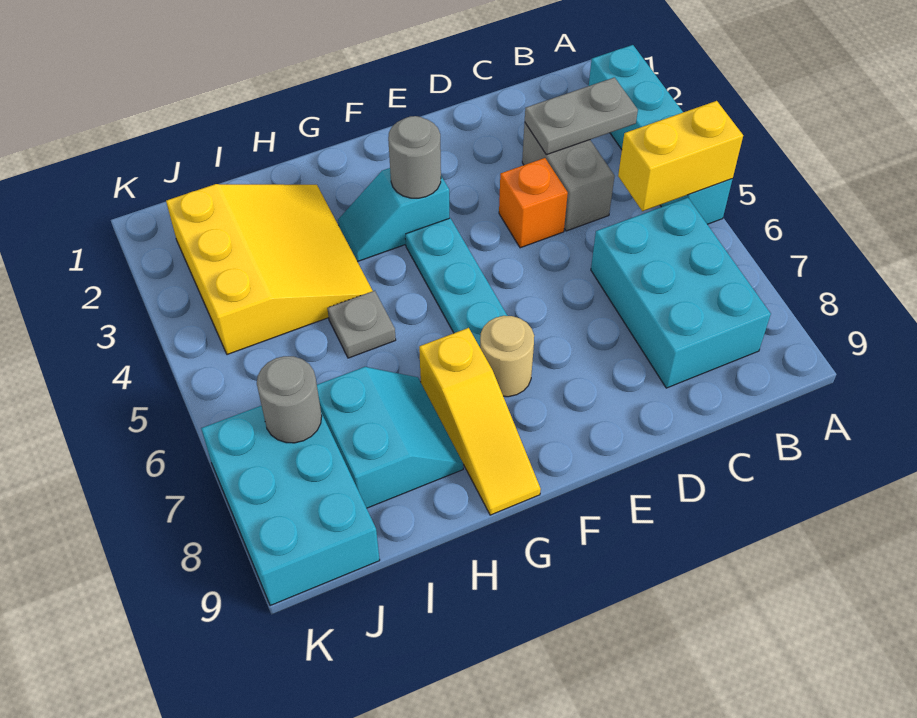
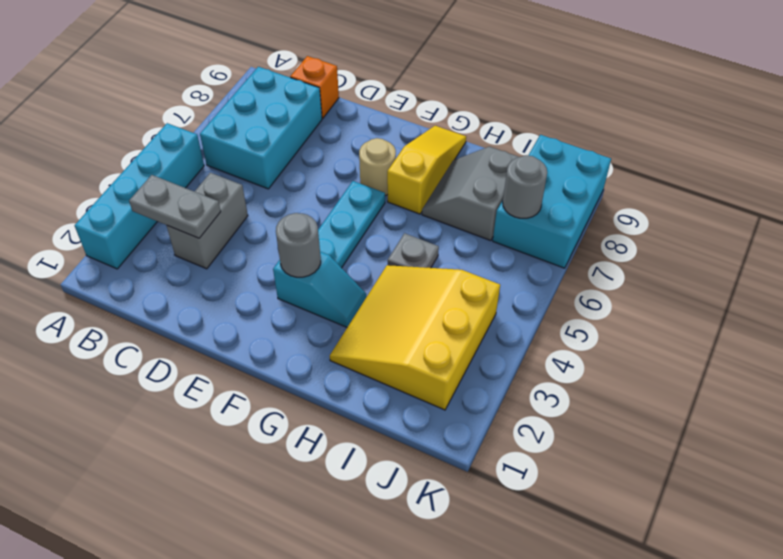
yellow 1x2 brick [618,101,743,211] -> none
orange 1x1 brick [499,158,568,248] -> orange 1x1 brick moved to [290,56,339,118]
cyan 2x2 slope [317,367,463,508] -> grey 2x2 slope [422,147,518,241]

